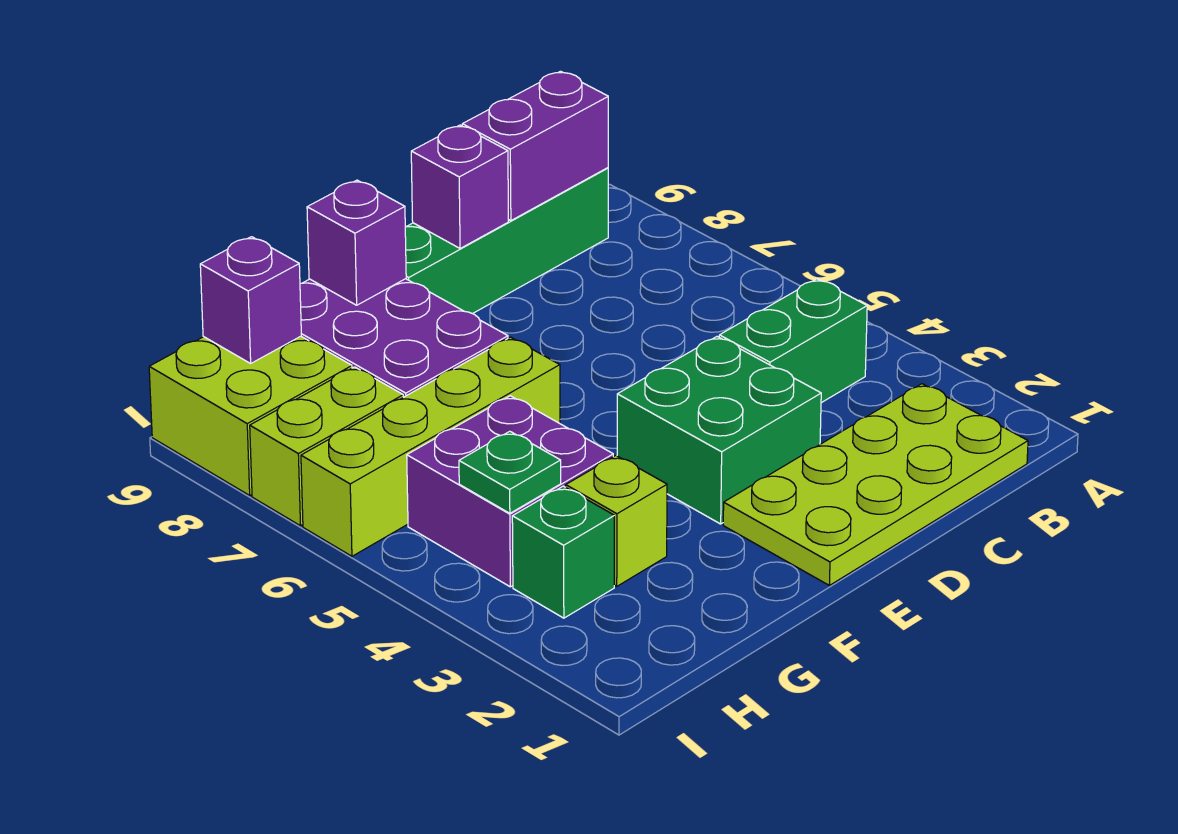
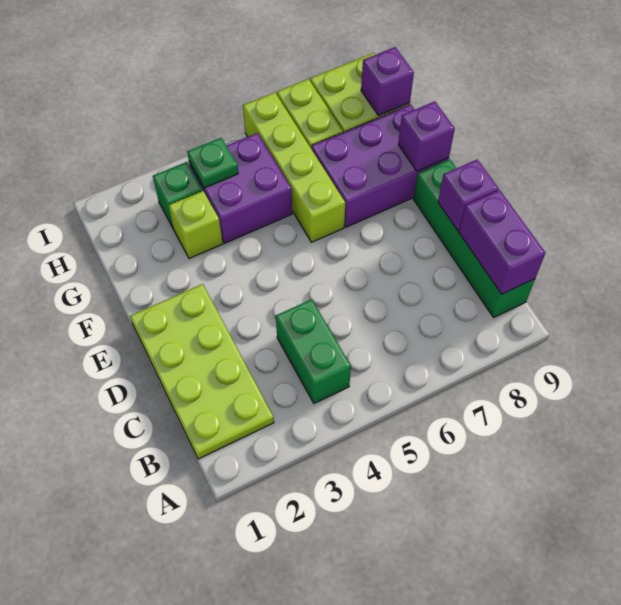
green 2x2 brick [617,337,821,524] -> none

